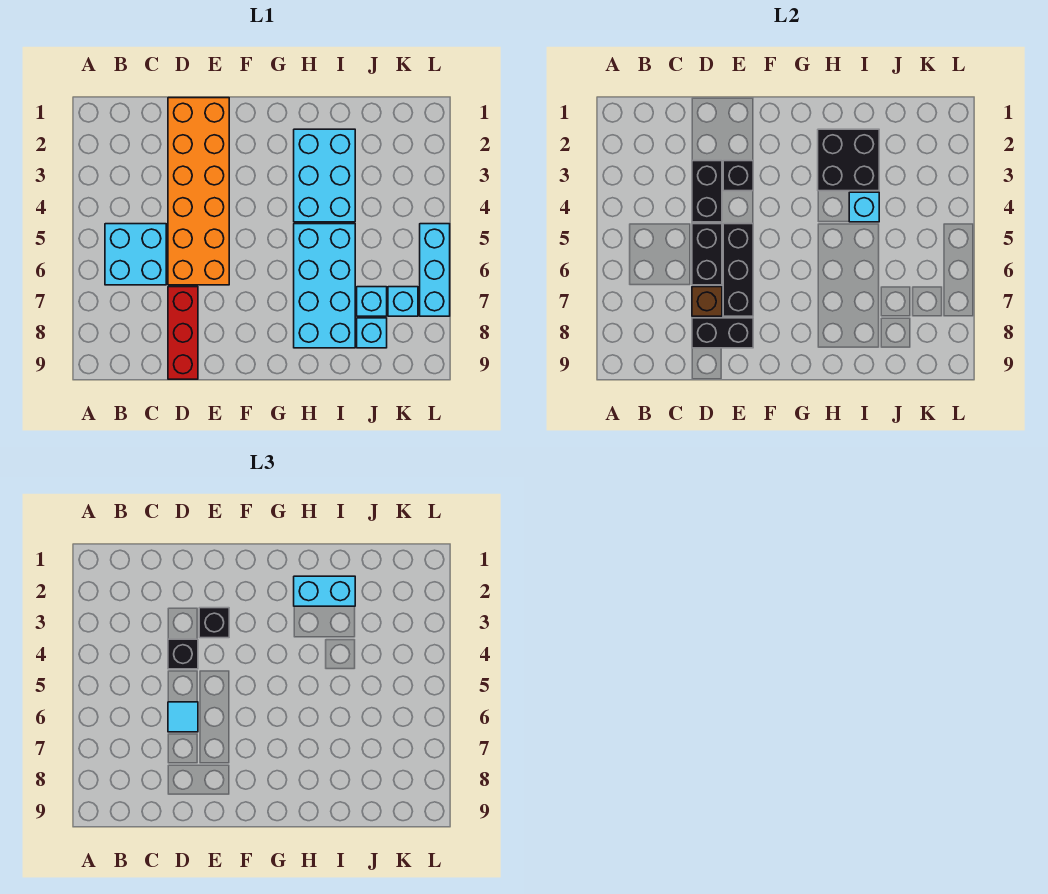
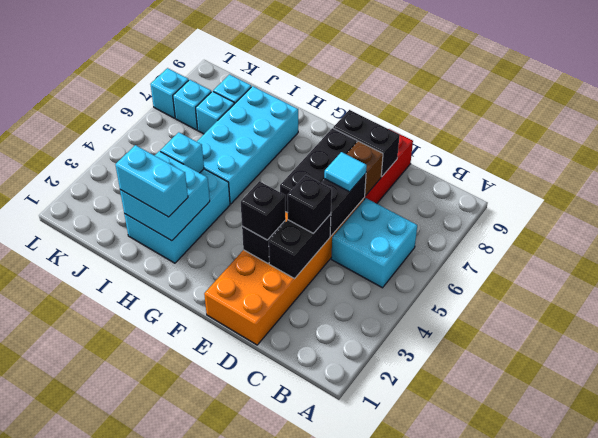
black 2x2 brick [818,129,879,191] -> cyan 2x2 brick [120,151,210,241]
cyan 1x3 brick [420,224,450,316] -> cyan 1x1 brick [150,68,189,118]

